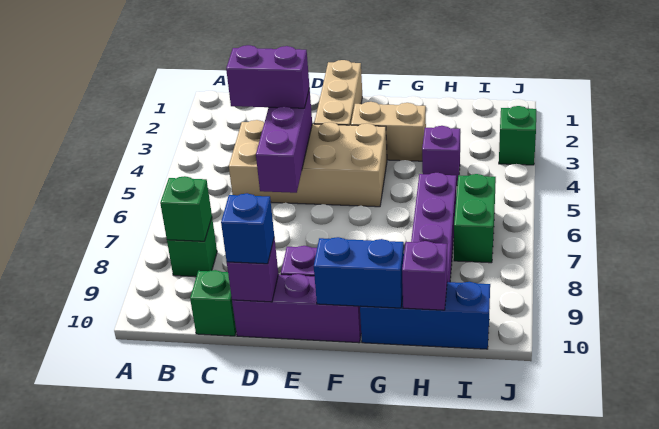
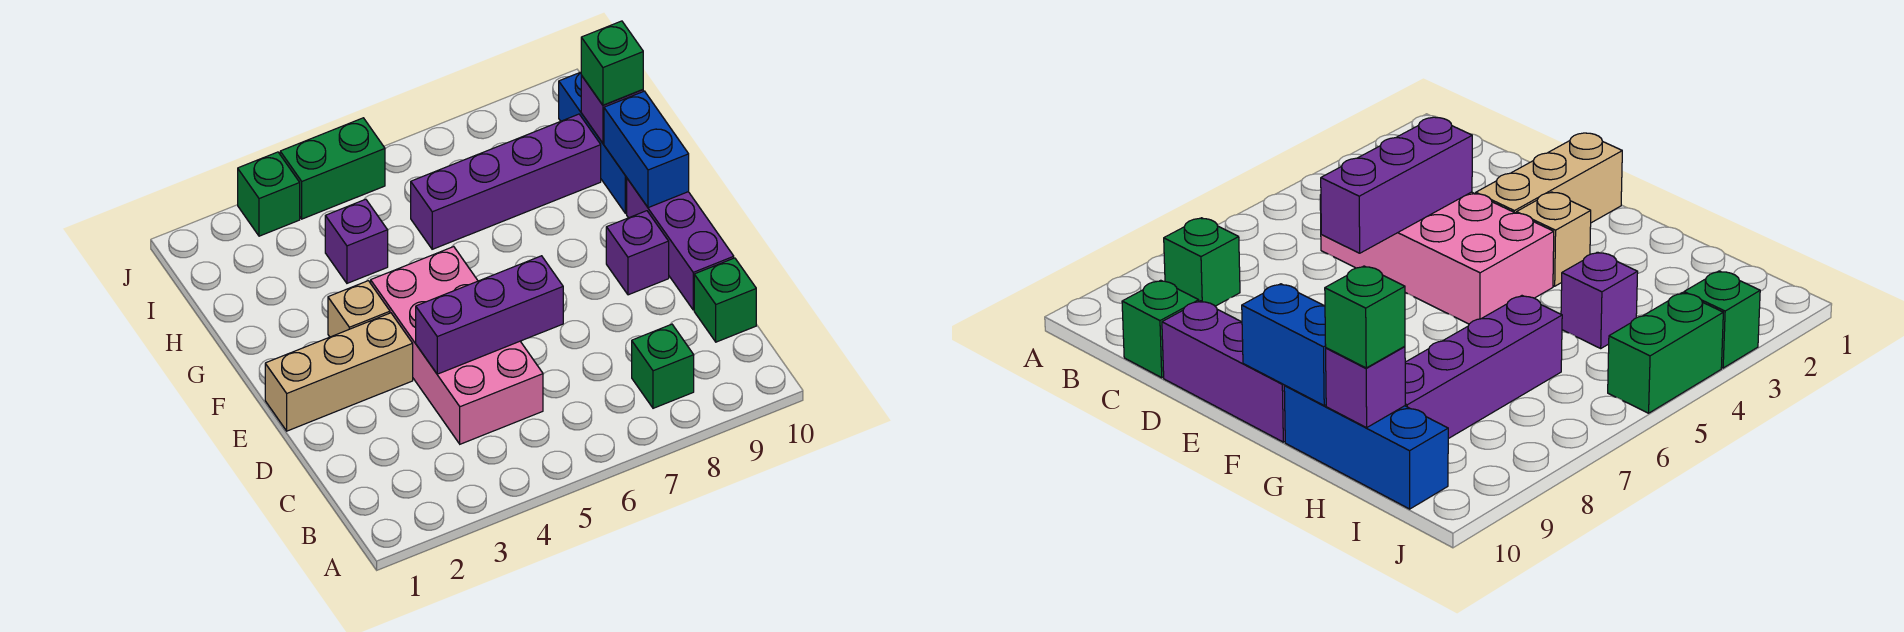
green 1x1 brick [160,176,212,241] -> green 1x1 brick moved to [581,21,643,105]
tan 2x4 brick [229,120,387,207] -> pink 2x4 brick [371,247,543,444]
purple 1x2 brick [226,45,309,108] -> none
purple 1x1 brick [227,237,278,302] -> none
blue 1x1 brick [221,193,274,264] -> none
tan 1x2 brick [351,102,426,161] -> tan 1x1 brick [328,281,390,337]
green 1x2 brick [454,174,496,263] -> green 1x2 brick moved to [280,118,385,219]

